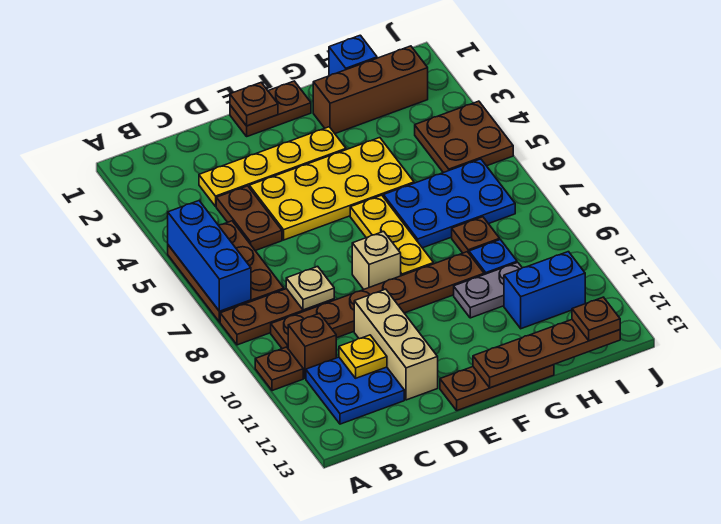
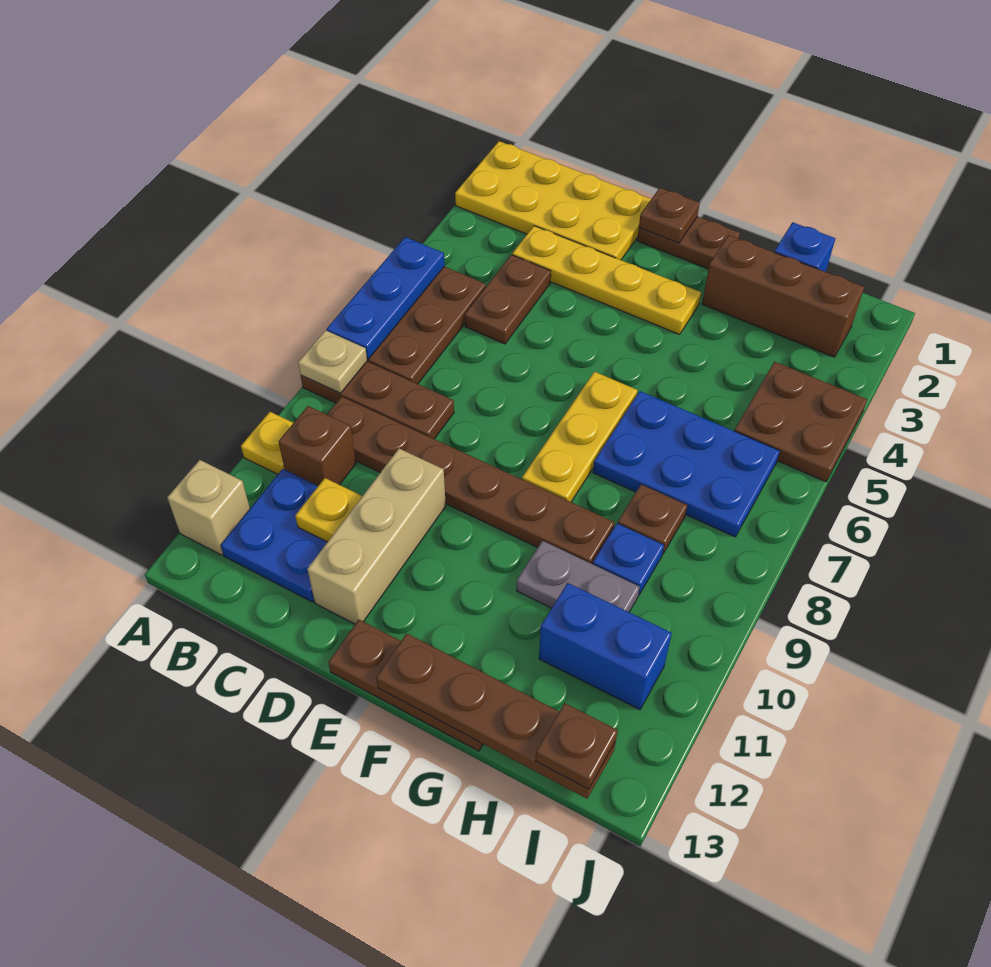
blue 1x3 brick [168,201,251,311] -> blue 1x3 plate [327,237,445,359]
brown 1x1 plate [255,347,303,391] -> yellow 1x1 plate [241,412,293,474]
tan 1x1 plate [286,266,334,310] -> tan 1x1 plate moved to [298,330,367,393]
yellow 2x4 plate [249,138,414,240] -> yellow 2x4 plate moved to [455,141,651,260]
tan 1x1 brick [352,231,401,289] -> tan 1x1 brick moved to [167,460,250,555]

